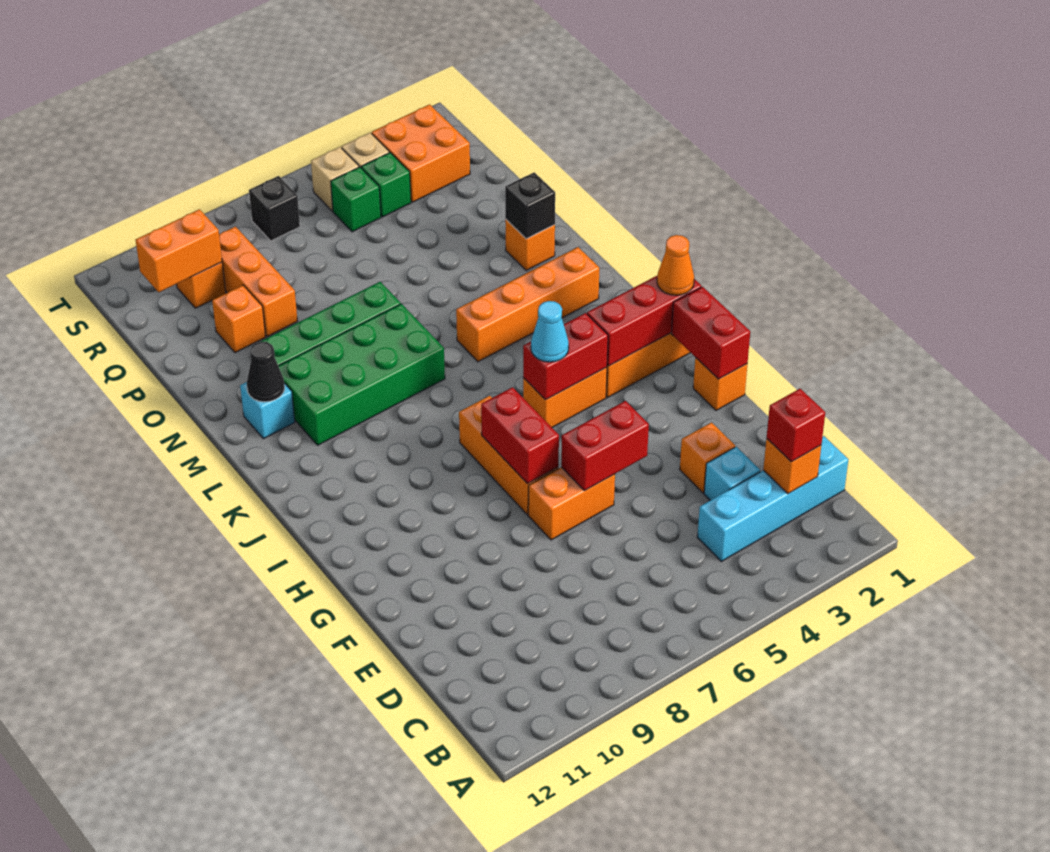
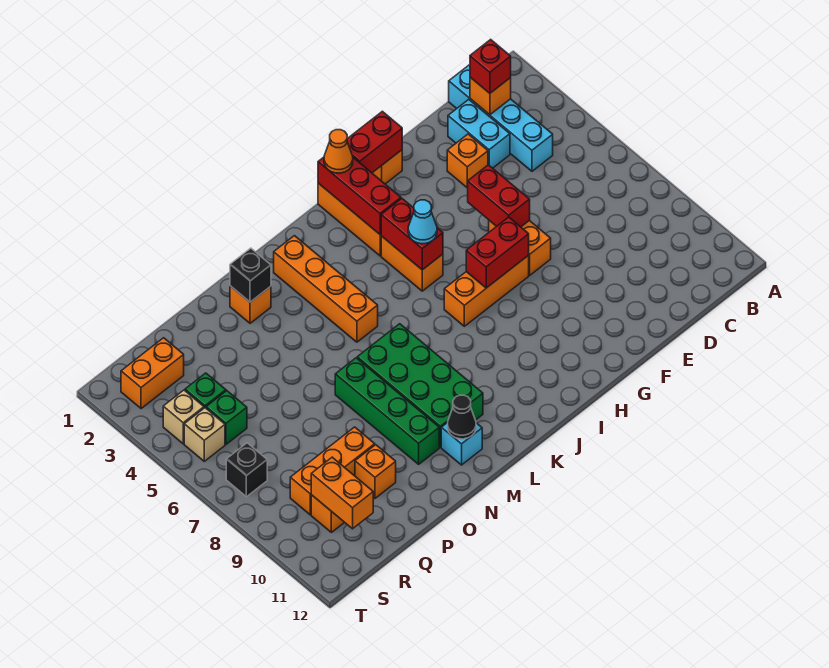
cyan 1x1 brick [704,447,760,500] -> cyan 1x2 brick [448,99,510,168]
orange 2x2 brick [372,104,470,202] -> orange 1x2 brick [121,338,184,409]

